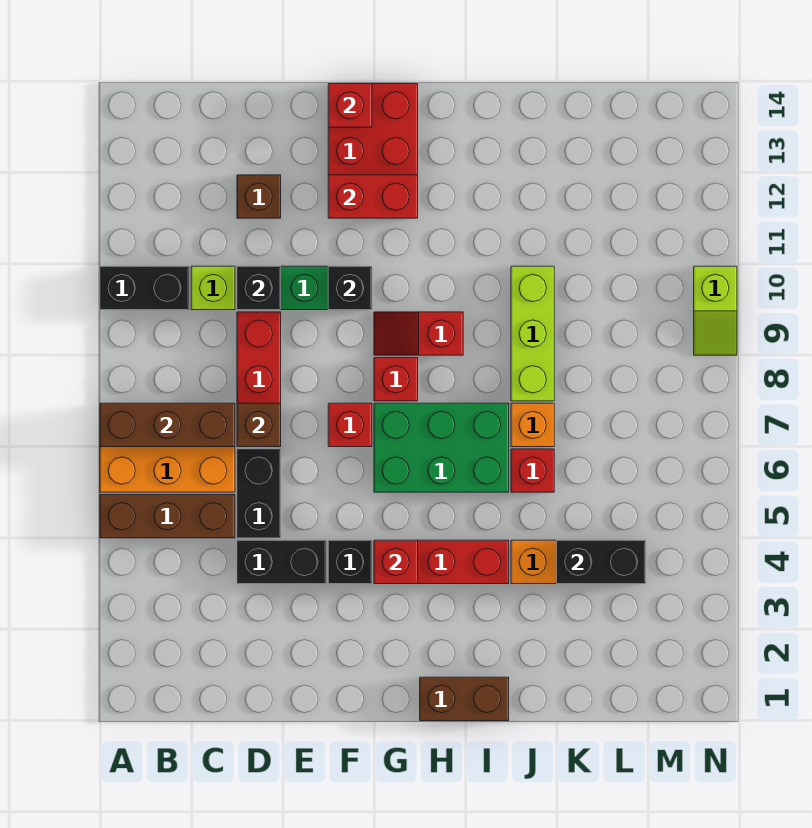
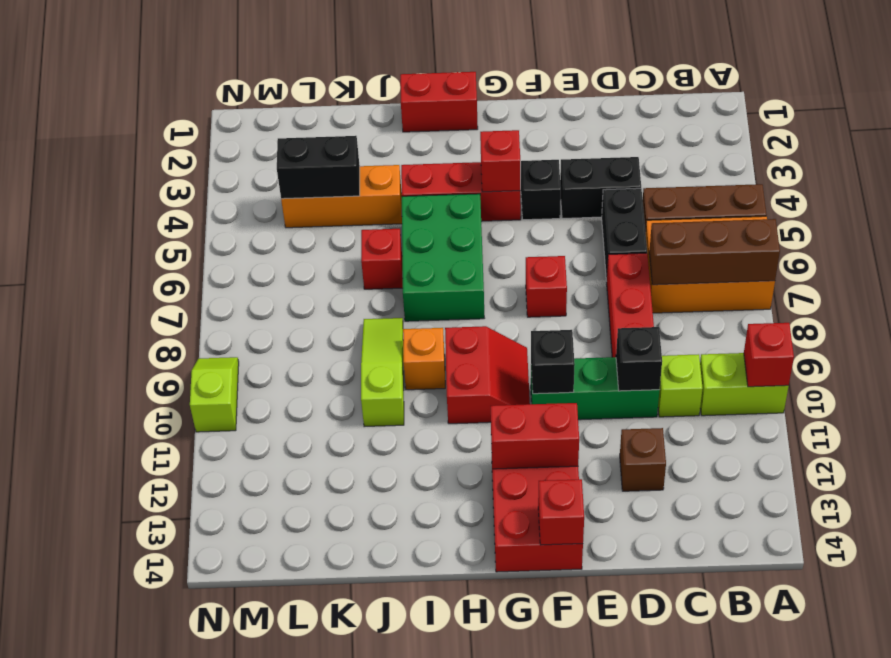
black 1x2 brick [100,266,189,310] -> lime 1x2 brick [700,353,789,416]
brown 1x1 brick [237,403,281,447] -> none
green 2x3 brick [374,403,509,492] -> green 2x3 brick turned to [402,194,484,321]
red 1x1 brick [374,358,418,401] -> red 1x1 brick moved to [744,323,794,387]
red 1x2 slope [374,312,463,355] -> red 2x2 slope [445,326,530,424]
brown 1x2 brick [420,677,509,721] -> red 1x2 brick [400,72,478,132]
orange 1x1 brick [511,403,554,447] -> orange 1x1 brick moved to [403,328,445,390]
lime 1x3 brick [511,266,554,401] -> lime 1x3 slope [361,318,404,427]

